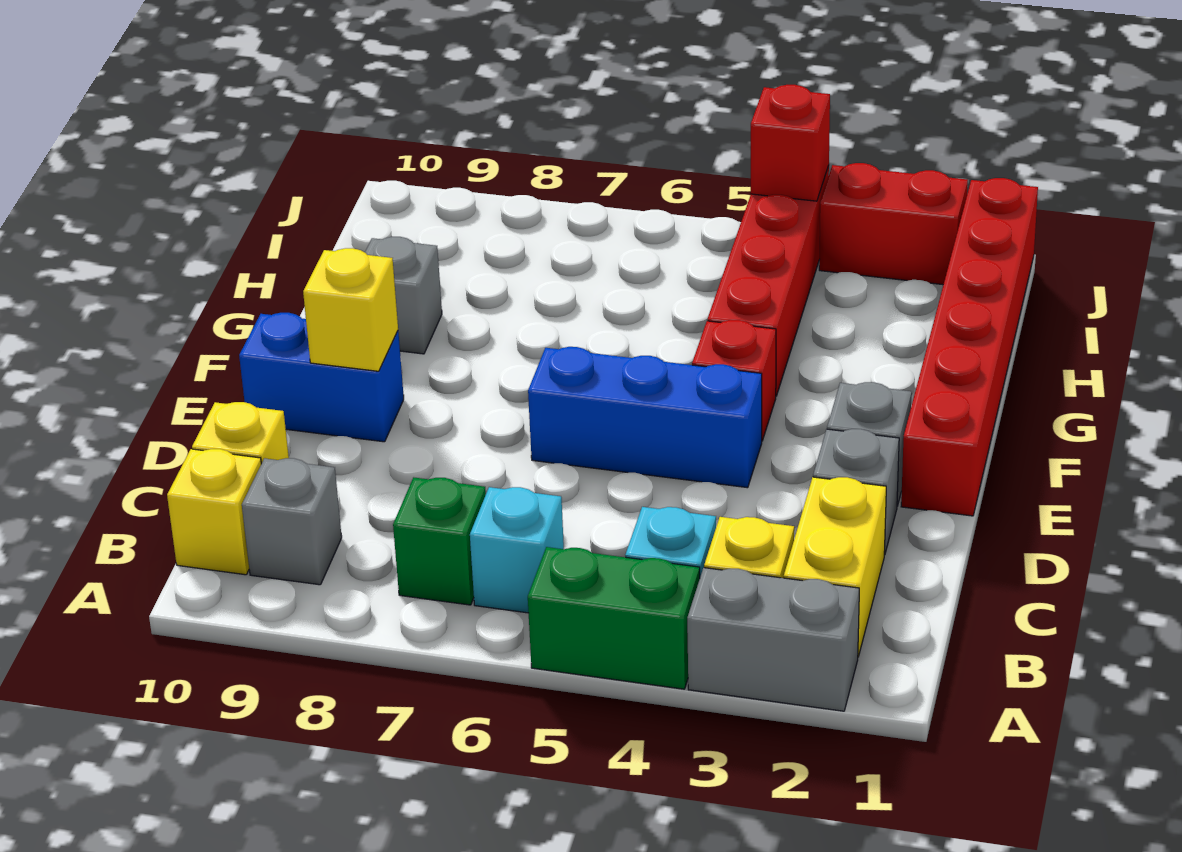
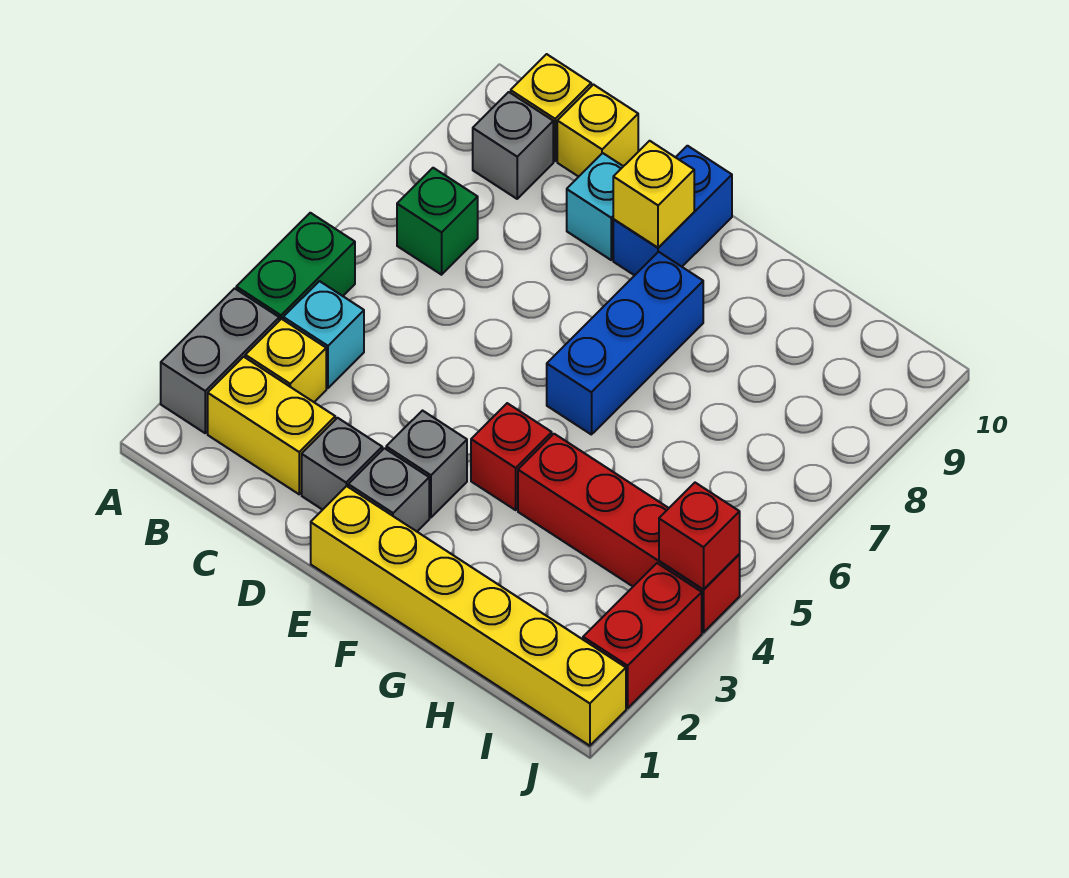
cyan 1x1 brick [470,487,564,613] -> cyan 1x1 brick moved to [567,153,623,260]
red 1x6 brick [901,178,1038,516] -> yellow 1x6 brick [311,486,626,746]
blue 1x3 brick [528,347,762,488] -> blue 1x3 brick moved to [547,252,703,435]
grey 1x1 brick [365,237,442,354] -> grey 1x1 brick moved to [386,411,467,517]

